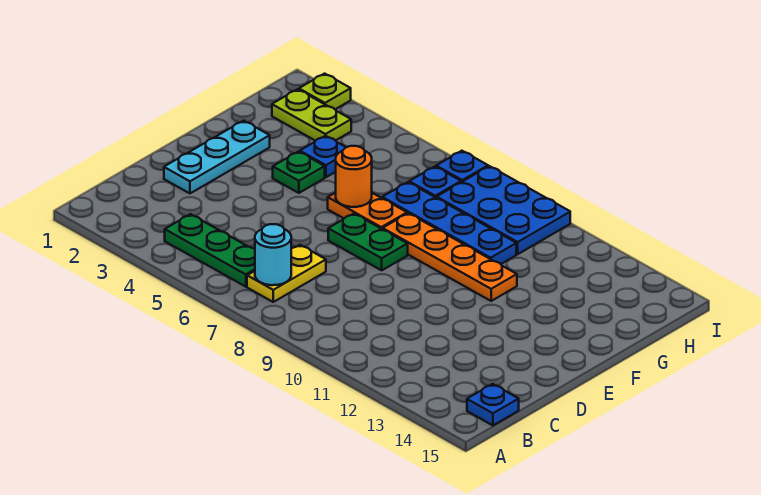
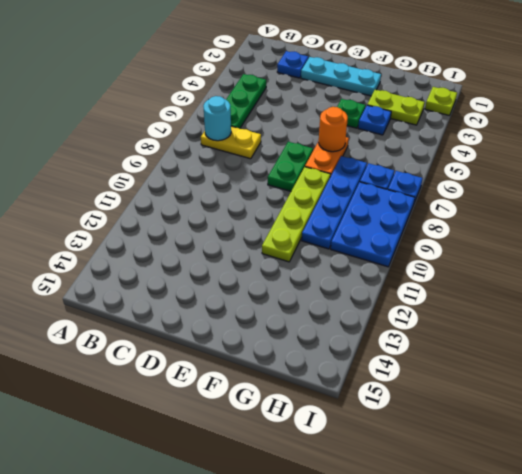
blue 1x1 plate [467,384,519,425] -> blue 1x1 plate moved to [277,51,308,78]
orange 1x4 plate [383,213,517,301] -> lime 1x4 plate [262,167,330,262]
lime 1x2 plate [272,89,351,141] -> lime 1x2 plate turned to [367,90,425,125]

